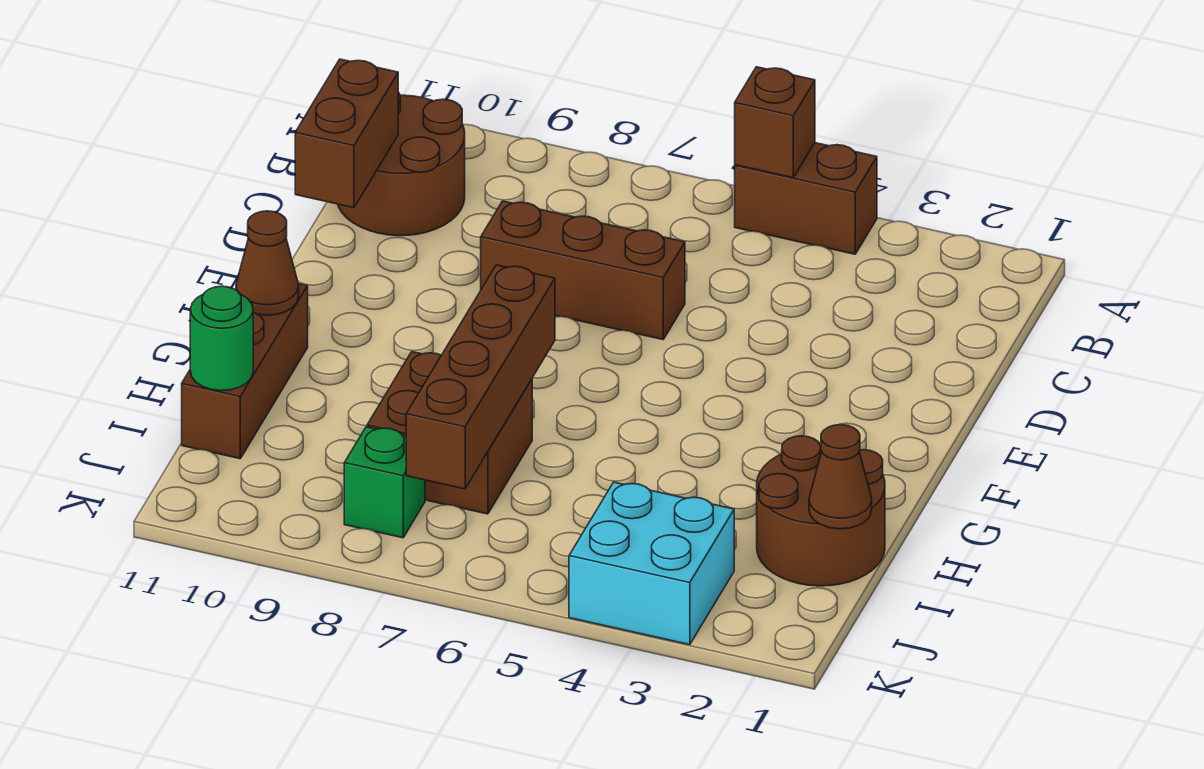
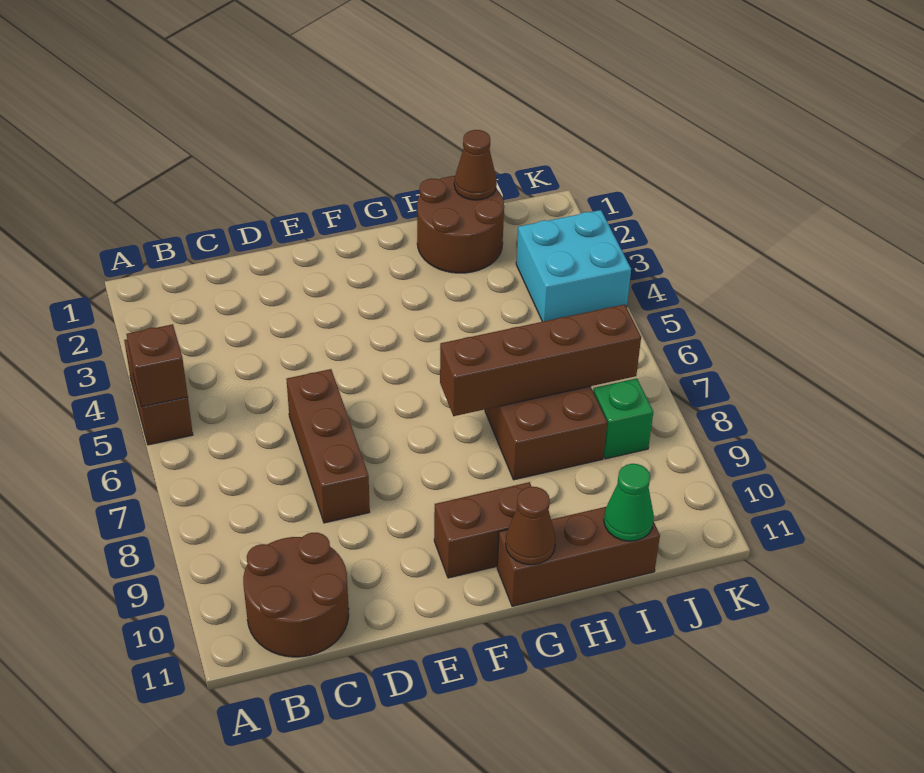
brown 1x2 brick [295,59,398,208] -> brown 1x2 brick moved to [434,482,532,578]
green 1x1 round brick [190,286,253,391] -> green 1x1 cone [604,464,654,541]

